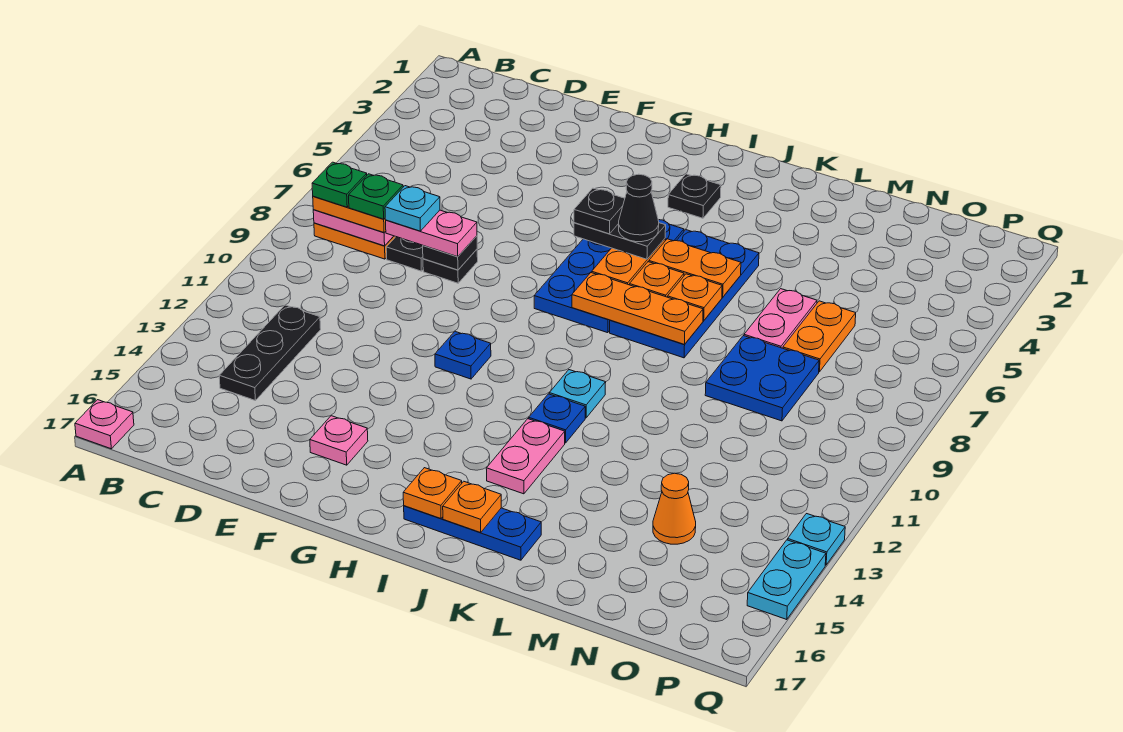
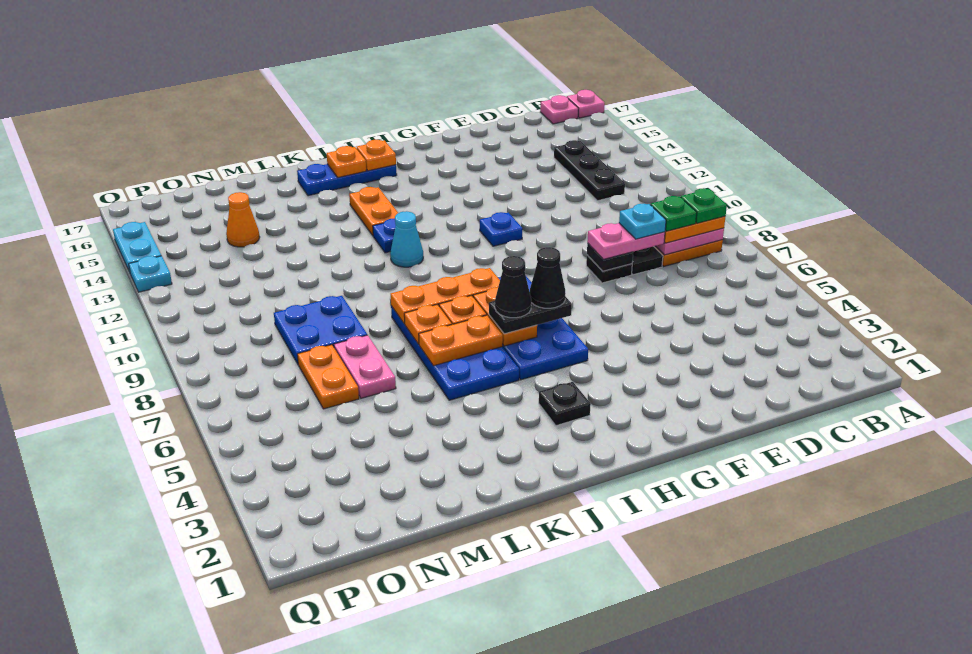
pink 1x1 plate [310,416,368,465] -> pink 1x1 plate moved to [540,95,579,124]
black 1x1 plate [574,188,625,234] -> black 1x1 cone [529,247,566,308]
cyan 1x1 plate [549,370,606,418] -> cyan 1x1 cone [390,211,423,267]
pink 1x2 plate [486,419,565,494] -> orange 1x2 plate [349,187,398,235]

